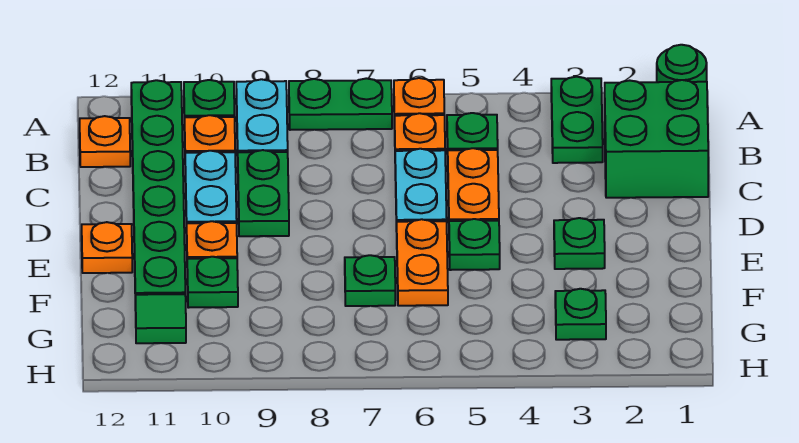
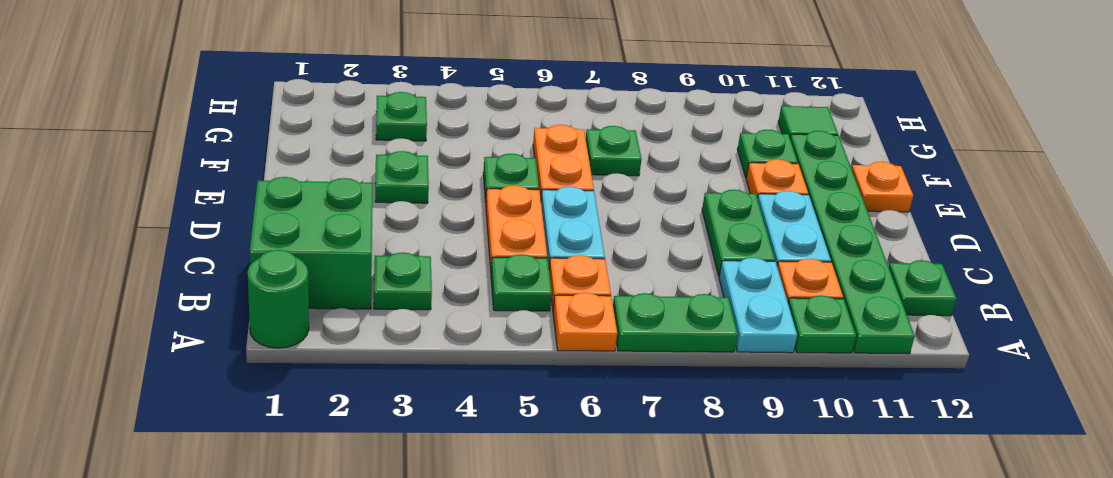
green 1x2 plate [551,77,603,163] -> green 1x1 plate [374,253,432,310]
orange 1x1 plate [80,116,130,167] -> green 1x1 plate [889,260,957,316]

